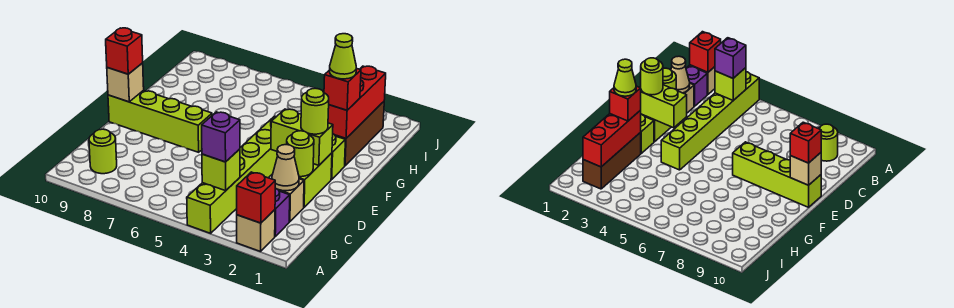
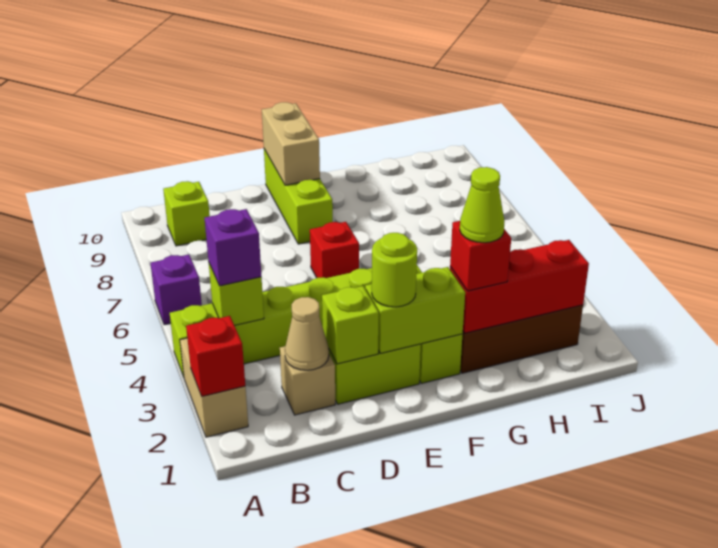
tan 1x1 brick [237,210,275,252] -> tan 1x2 brick [180,338,248,437]
purple 1x1 brick [275,188,290,236] -> purple 1x1 brick moved to [151,255,202,325]
lime 1x1 round brick [89,129,117,174] -> lime 1x1 brick [163,181,210,246]
lime 1x1 round brick [287,131,314,177] -> lime 1x1 brick [322,286,379,364]
lime 1x2 brick [271,109,333,165] -> lime 1x2 brick turned to [365,267,465,353]
lime 1x4 brick [108,90,212,152] -> lime 1x3 brick [264,149,333,244]
tan 1x1 brick [107,63,144,102] -> tan 1x2 brick [262,102,320,185]
red 1x1 brick [106,28,143,74] -> red 1x1 brick moved to [310,222,359,278]

